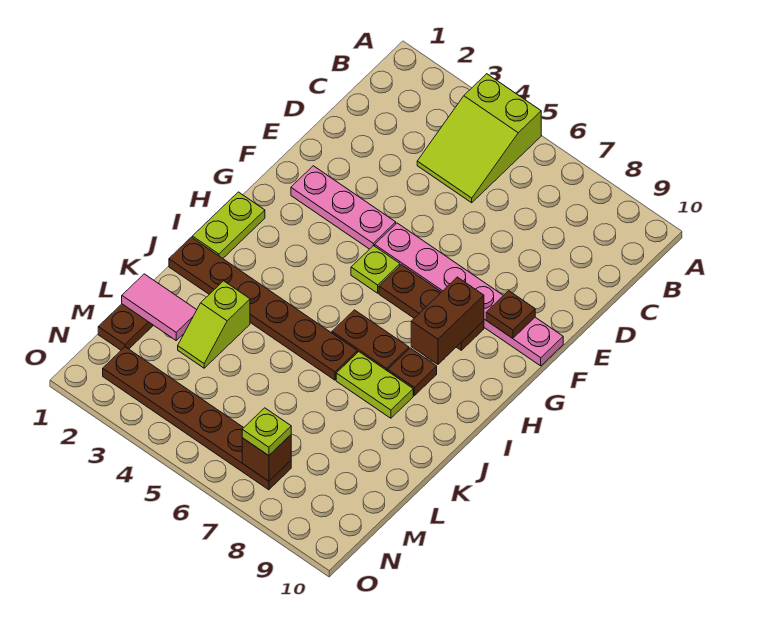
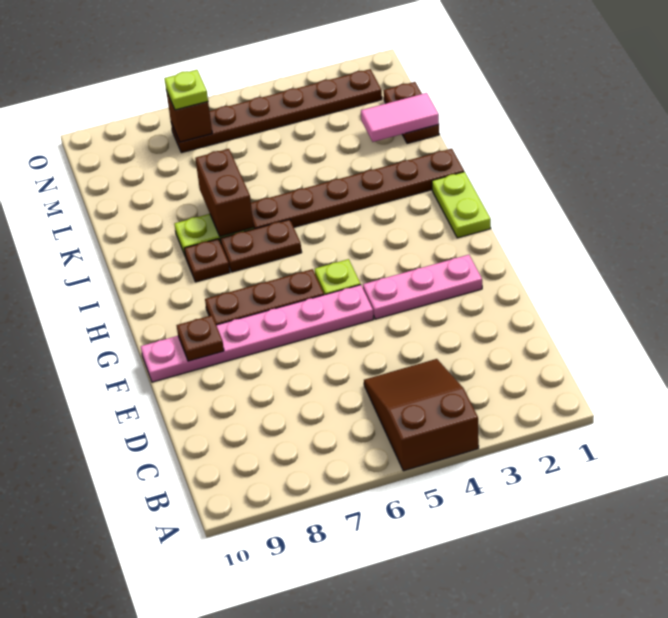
lime 2x3 slope [417,74,541,203] -> brown 2x3 slope [364,359,479,471]
brown 1x2 brick [411,277,484,364] -> brown 1x2 brick moved to [195,149,254,237]
lime 1x2 slope [178,281,250,368] -> none

